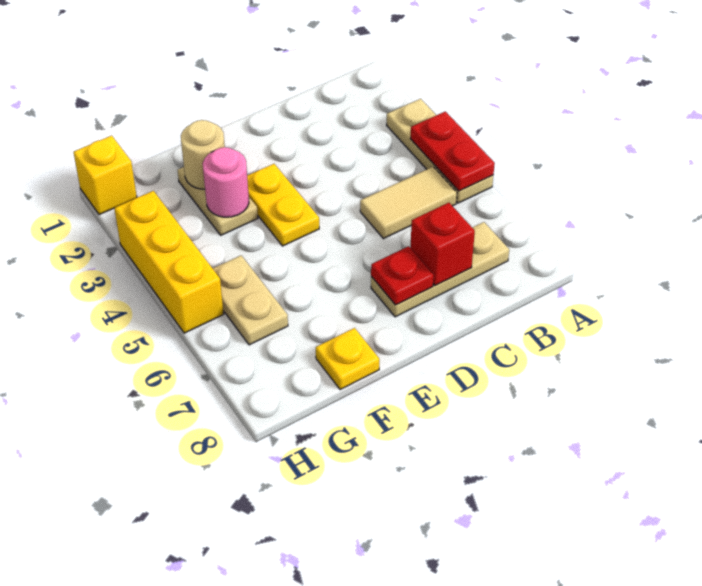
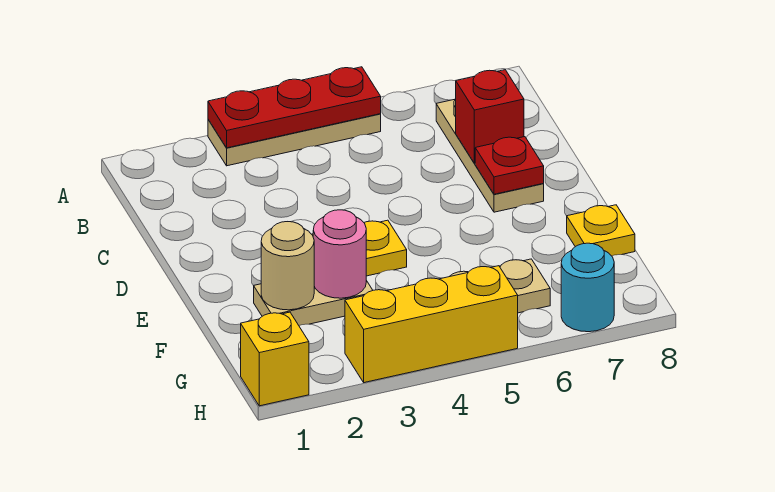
red 1x2 plate [410,111,495,191] -> red 1x3 plate [208,67,381,148]
tan 1x2 tile [360,167,457,239] -> none
none -> cyan 1x1 round brick [561,243,614,332]

